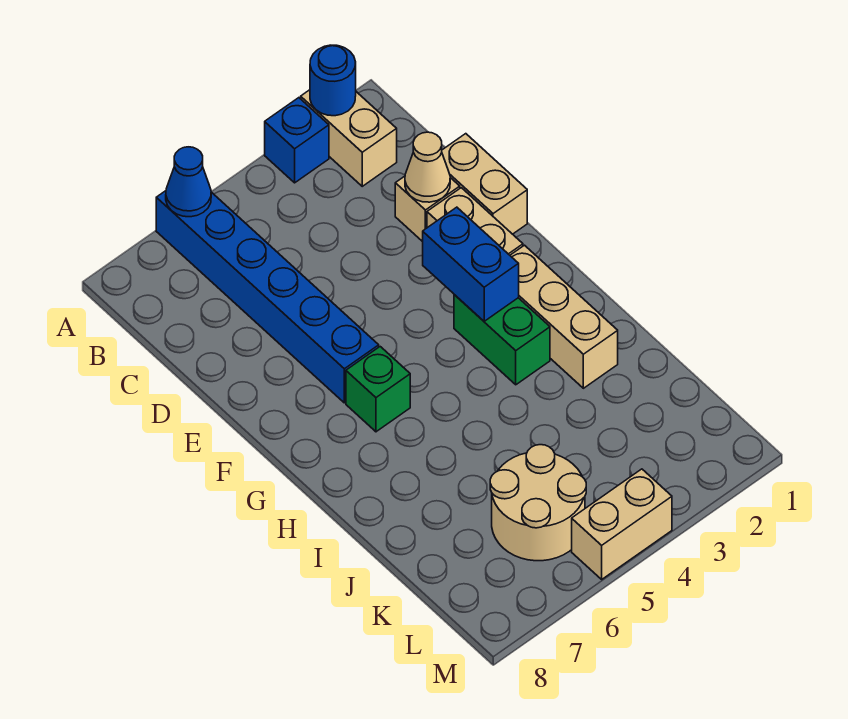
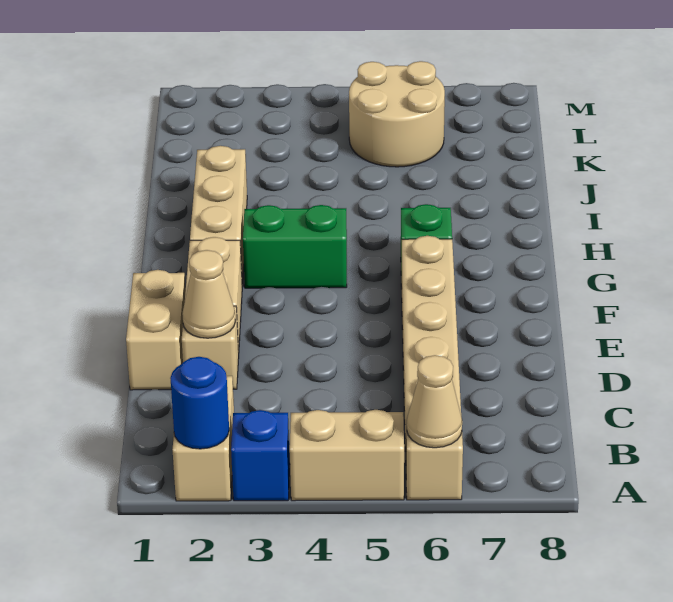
blue 1x6 brick [156,191,379,403] -> tan 1x6 brick [401,236,463,500]
blue 1x1 cone [166,147,211,217] -> tan 1x1 cone [407,355,462,448]
blue 1x2 brick [423,207,519,321] -> none
green 1x2 brick [454,295,550,385] -> green 1x2 brick turned to [243,205,347,288]
tan 1x2 brick [572,469,672,579] -> tan 1x2 brick moved to [290,410,404,501]

